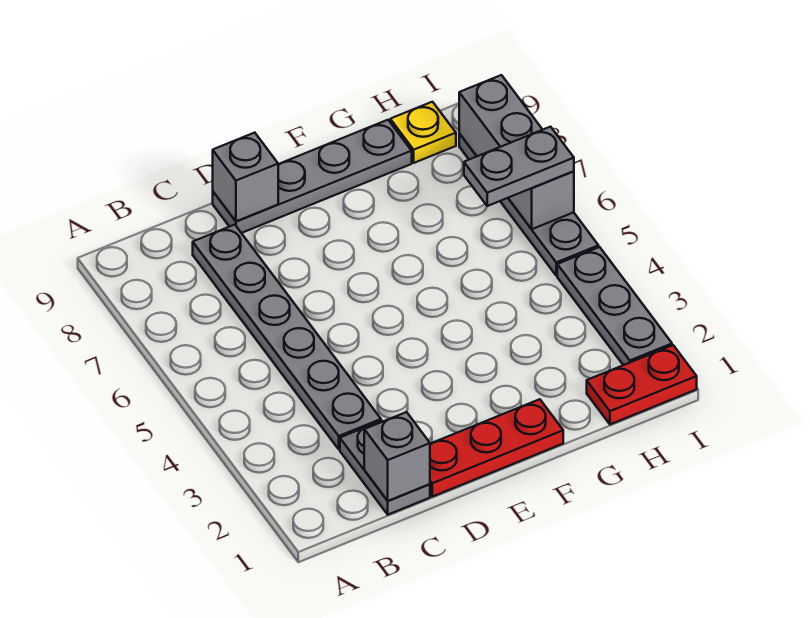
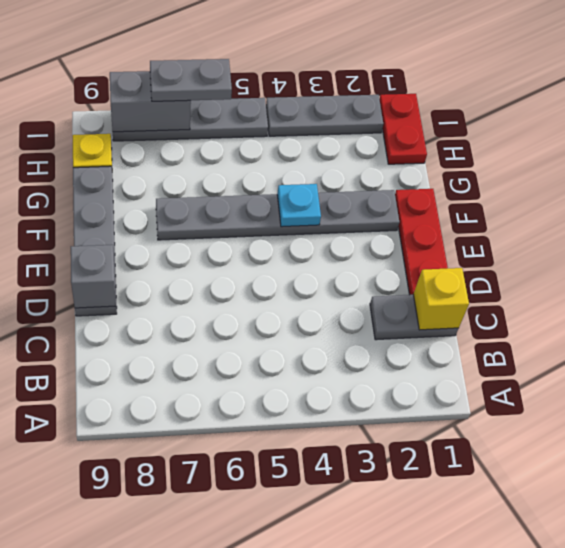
grey 1x1 brick [364,412,430,501] -> yellow 1x1 brick [413,268,469,330]
grey 1x6 plate [193,225,381,449] -> grey 1x6 plate moved to [156,190,399,240]
none -> cyan 1x1 plate [277,184,321,227]
grey 1x2 plate [464,127,574,206] -> grey 1x2 plate turned to [150,59,232,101]
grey 1x3 brick [459,75,574,229] -> grey 1x2 brick [110,71,191,132]

